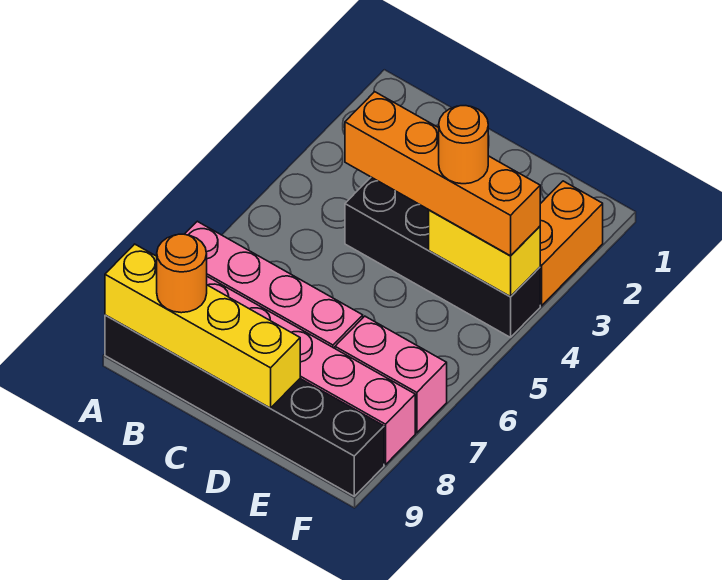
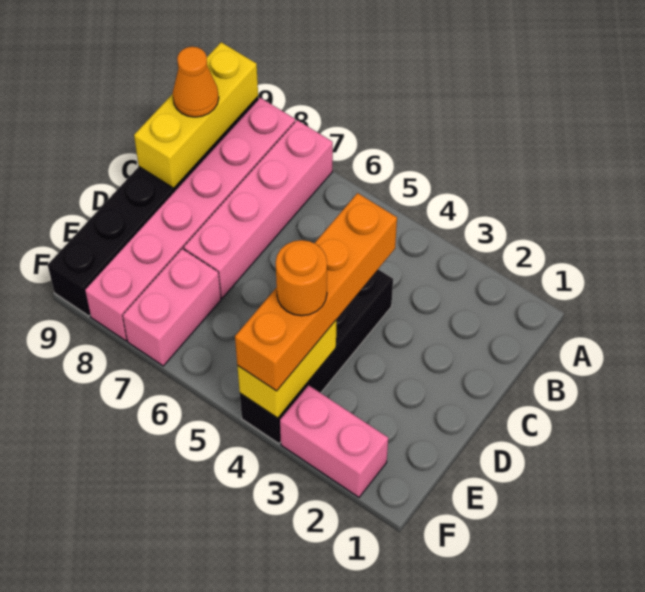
yellow 1x4 brick [105,244,300,408] -> yellow 1x3 brick [134,42,258,188]
orange 1x1 round brick [157,234,207,313] -> orange 1x1 cone [173,47,219,117]
orange 1x2 brick [540,181,603,306] -> pink 1x2 brick [280,385,388,497]

